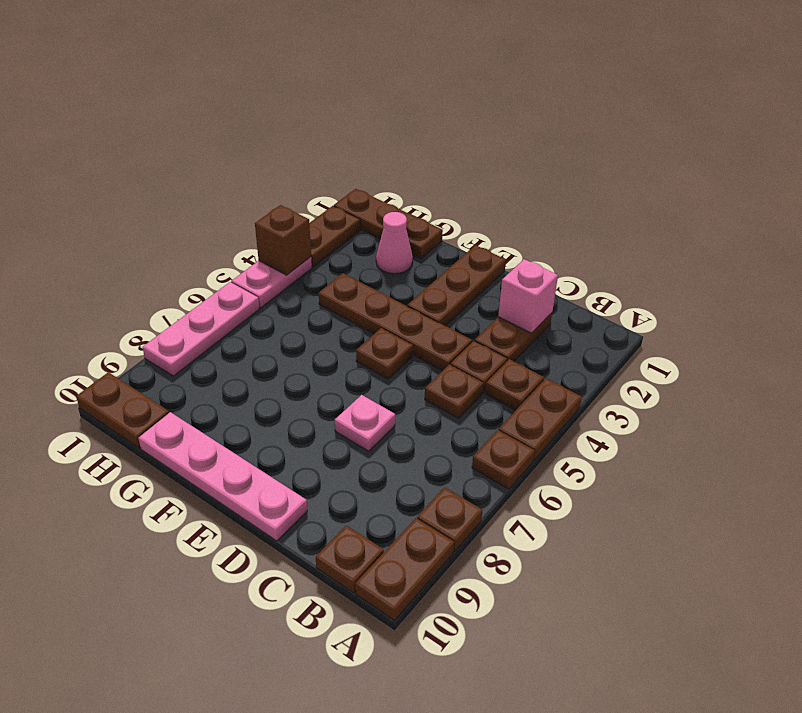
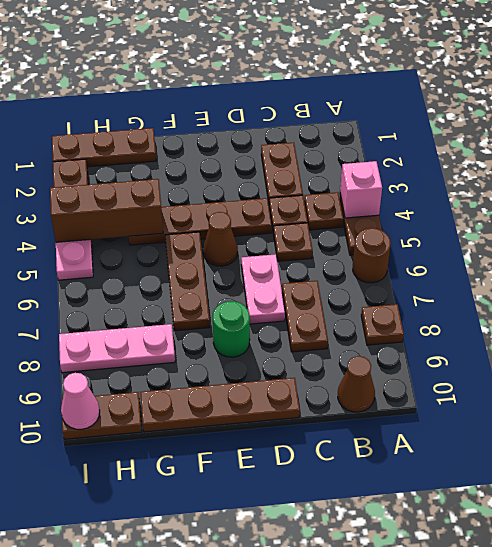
brown 1x1 plate [472,430,535,489] -> brown 1x1 round brick [353,228,391,283]
brown 1x2 plate [355,518,454,621] -> brown 1x2 plate moved to [282,281,328,352]
brown 1x1 plate [316,525,384,593] -> brown 1x1 cone [338,356,375,412]
pink 1x1 brick [498,259,558,333] -> pink 1x1 brick moved to [340,161,382,218]
pink 1x1 plate [335,395,395,451] -> pink 1x2 plate [241,254,285,324]
pink 1x4 plate [138,412,307,541] -> brown 1x4 plate [140,378,300,432]
brown 1x3 plate [407,245,506,326] -> brown 1x3 plate moved to [165,232,210,331]
brown 1x1 plate [356,328,413,379] -> brown 1x1 cone [203,212,238,266]
none -> green 1x1 round brick [213,301,250,357]
pink 1x1 cone [376,212,413,274] -> pink 1x1 cone moved to [61,373,100,429]
brown 1x1 brick [255,205,311,275] -> brown 1x3 brick [50,179,163,242]
pink 1x3 plate [143,282,259,376] -> pink 1x3 plate turned to [59,324,175,373]

